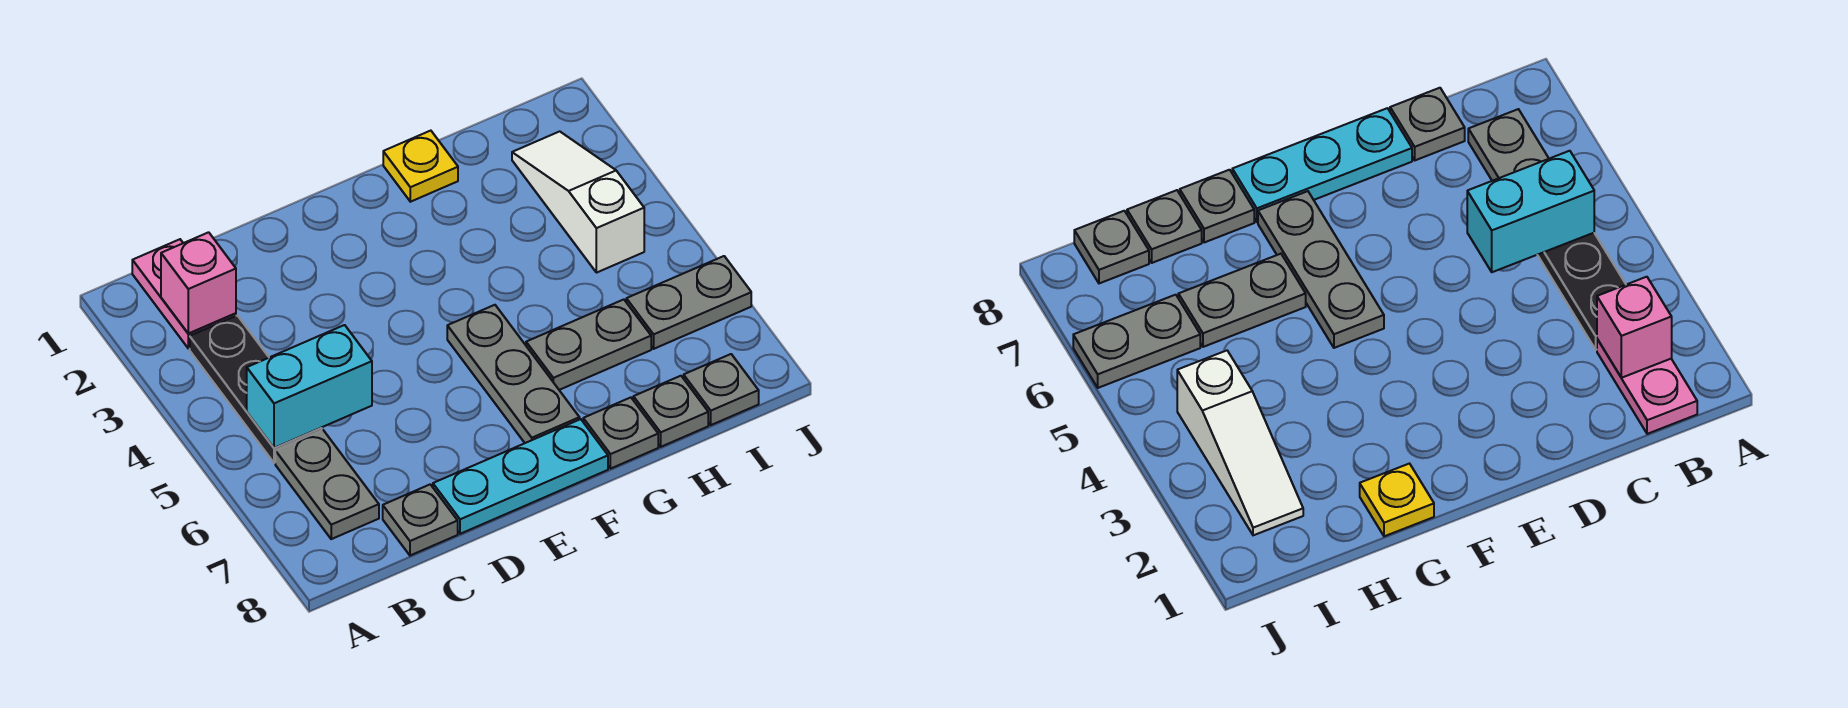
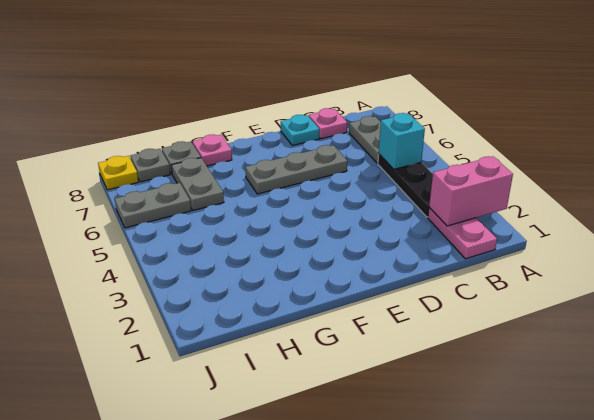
pink 1x1 brick [161,232,236,333] -> pink 1x2 brick [429,156,513,226]
cyan 1x2 brick [247,325,372,448] -> cyan 1x1 brick [379,113,425,169]
grey 1x1 plate [383,484,458,556] -> pink 1x1 plate [309,108,347,139]
cyan 1x3 plate [433,419,608,534] -> cyan 1x1 plate [281,115,319,146]
grey 1x3 plate [447,305,580,443] -> grey 1x3 plate turned to [245,145,347,194]
yellow 1x1 plate [383,131,458,202] -> yellow 1x1 plate moved to [98,156,138,190]
grey 1x2 plate [526,300,651,390] -> grey 1x2 plate turned to [171,158,224,210]
grey 1x1 plate [583,398,658,469] -> pink 1x1 plate [193,135,232,166]
white 1x3 slope [512,131,644,273] -> none

